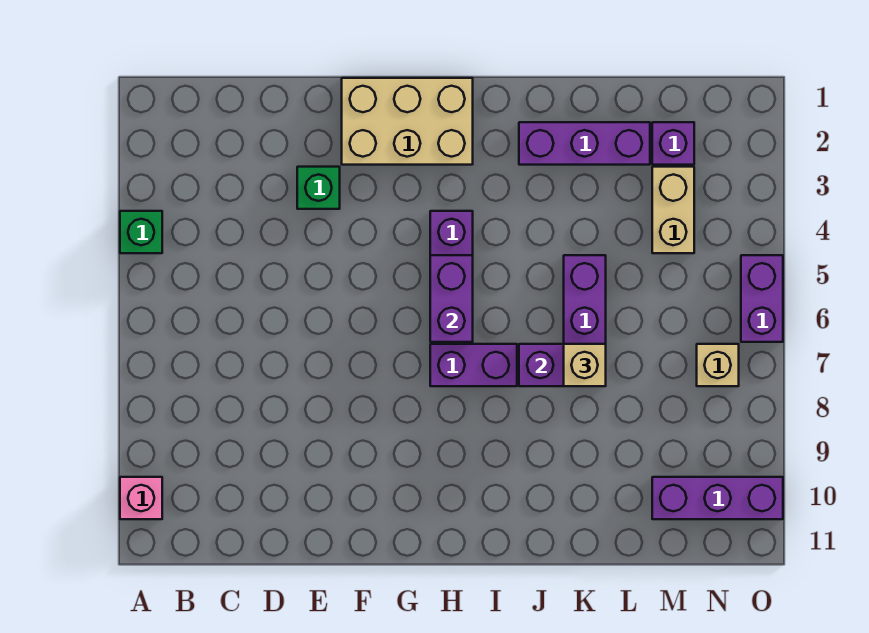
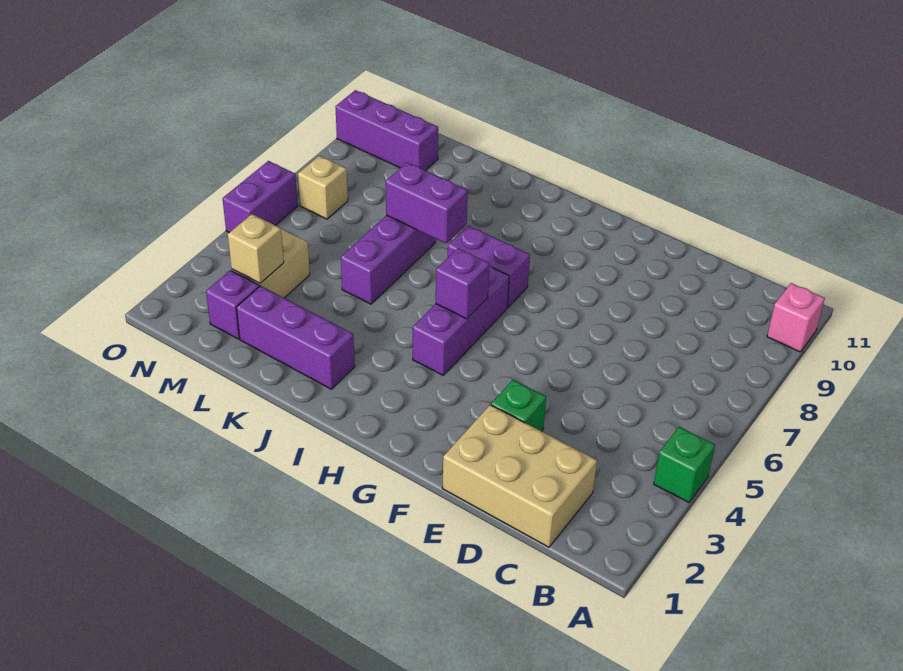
tan 2x3 brick [342,78,473,165] -> tan 2x3 brick moved to [442,405,597,547]
purple 1x2 brick [430,255,473,342] -> purple 1x1 brick [436,248,490,319]
tan 1x1 brick [564,344,606,386] -> tan 1x1 brick moved to [228,214,284,283]

